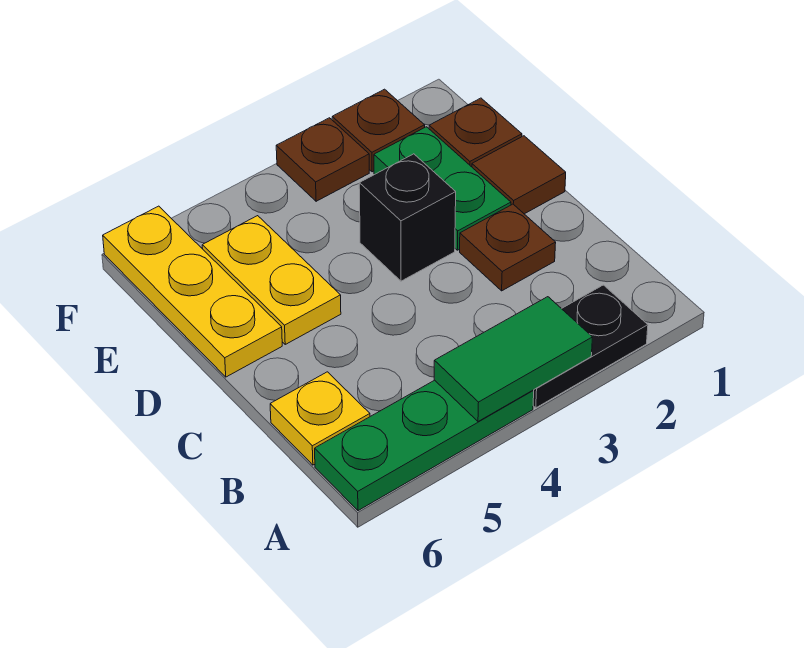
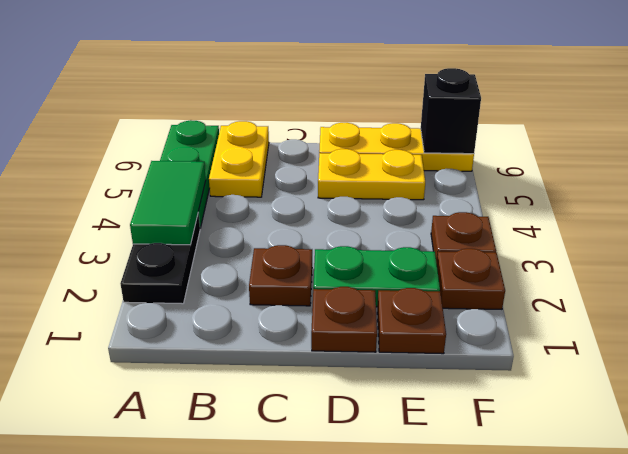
yellow 1x1 plate [270,372,370,465] -> yellow 1x2 plate [209,121,269,197]
brown 1x1 tile [472,136,566,214] -> brown 1x1 plate [311,287,377,352]
black 1x1 brick [359,154,456,281] -> black 1x1 brick moved to [421,68,481,154]

